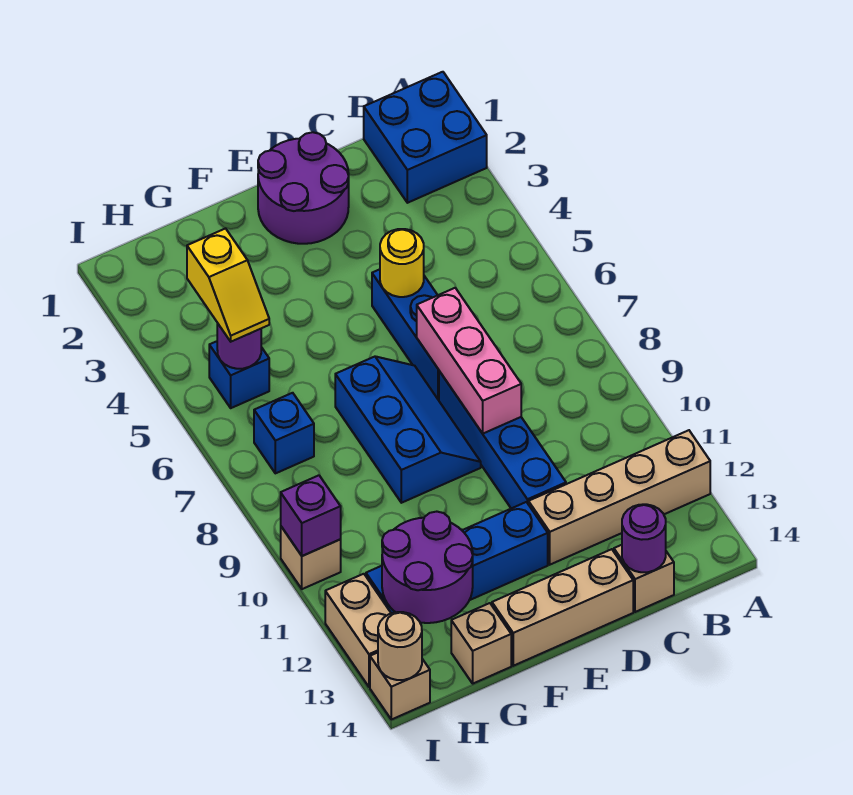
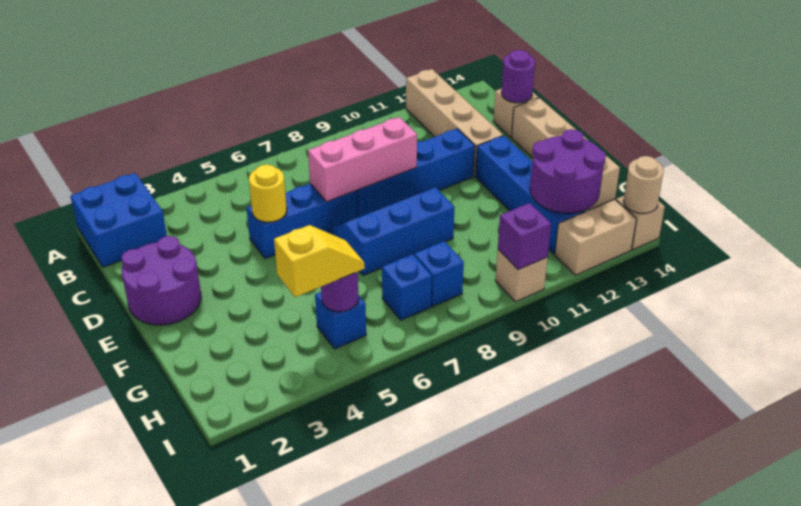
none -> blue 1x1 brick [414,241,464,306]

